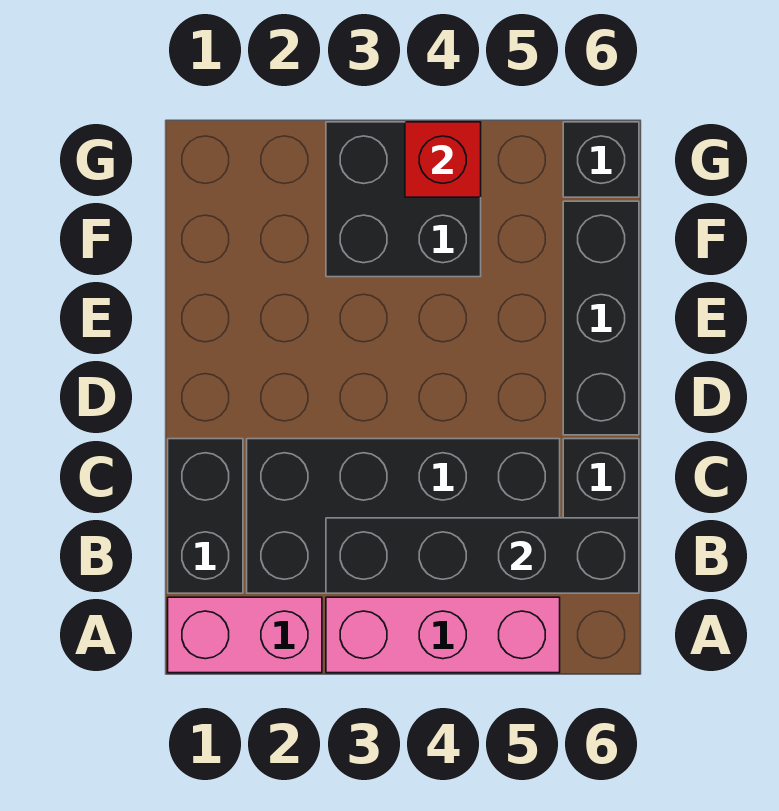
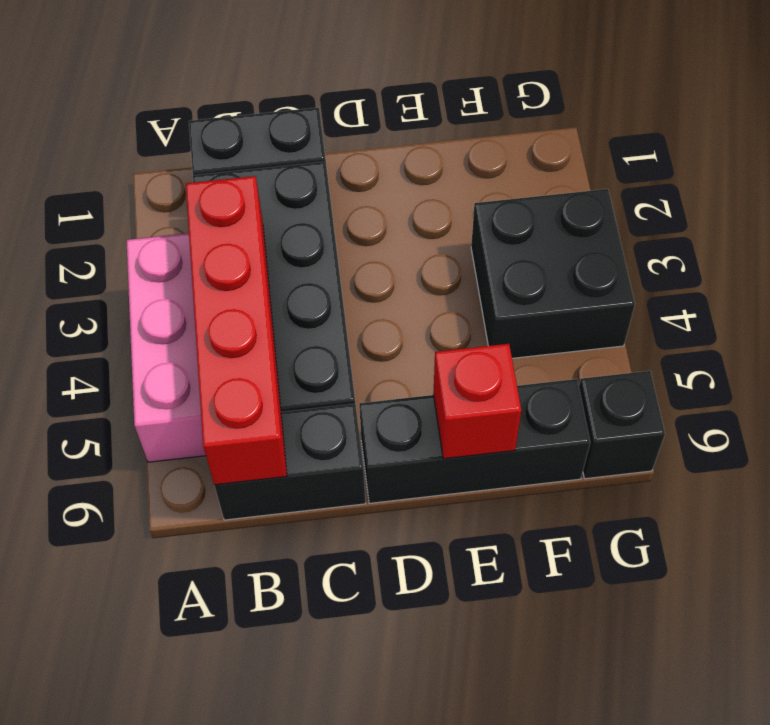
pink 1x2 brick [168,597,322,673] -> none
black 1x4 brick [326,518,639,593] -> red 1x4 brick [186,176,287,485]
red 1x1 brick [405,122,481,197] -> red 1x1 brick moved to [433,344,521,459]

